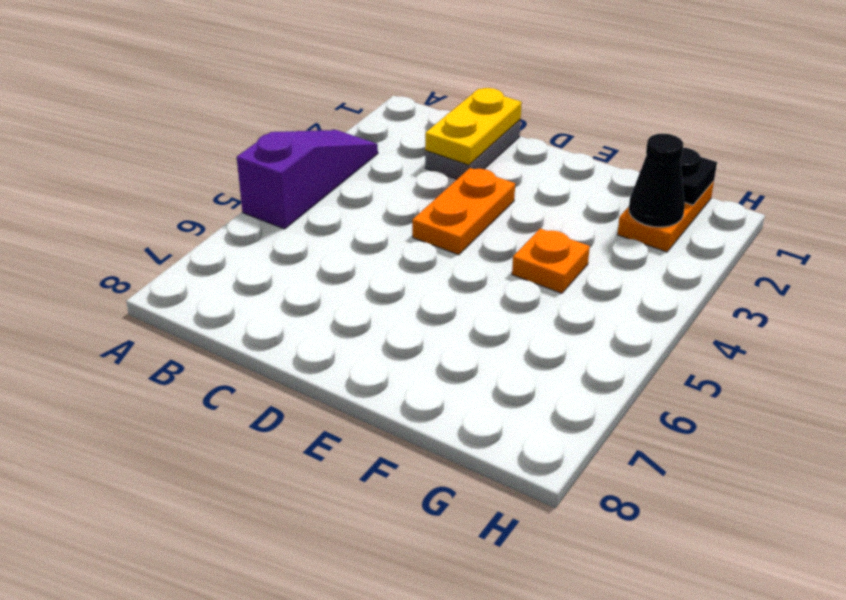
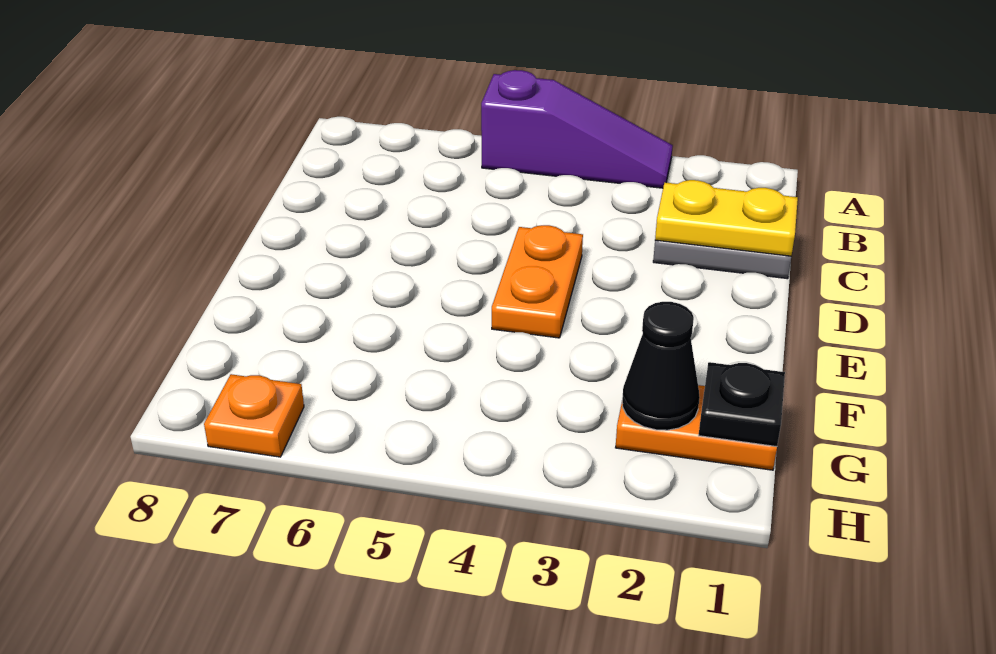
orange 1x2 plate [412,168,515,255] -> orange 1x2 plate turned to [492,225,583,338]
orange 1x1 plate [512,229,590,293] -> orange 1x1 plate moved to [204,374,304,457]

